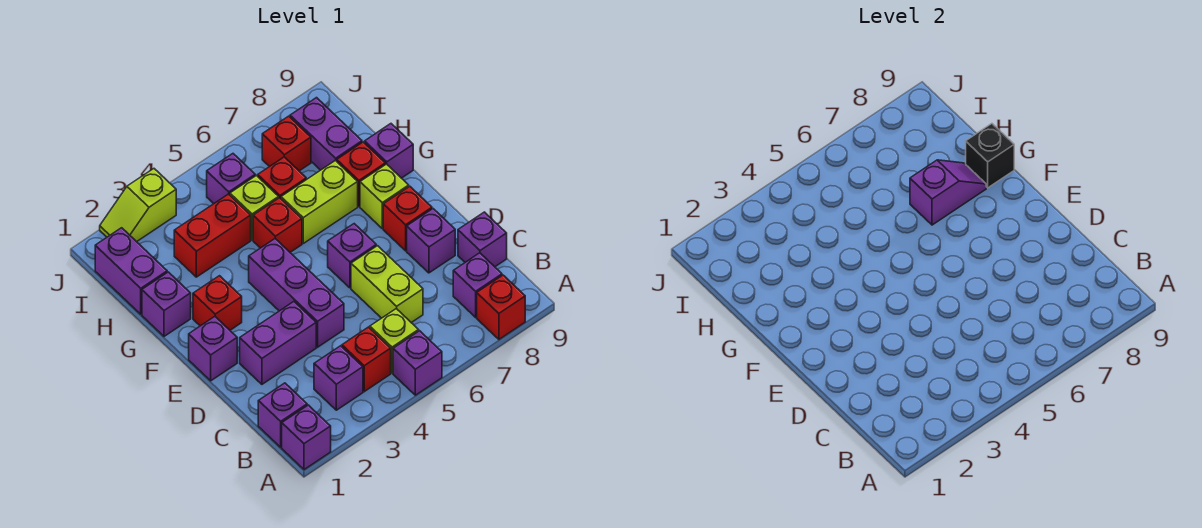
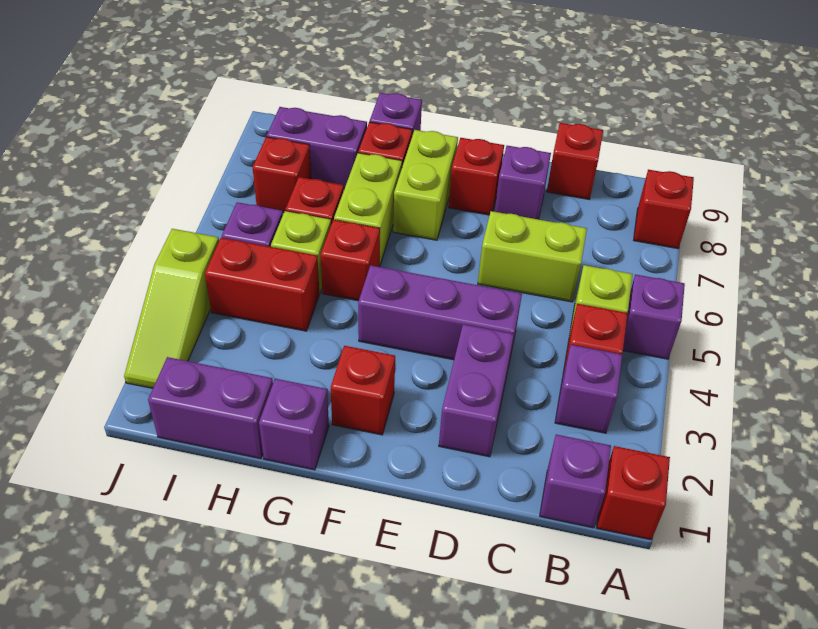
purple 1x1 brick [282,405,331,470] -> red 1x1 brick [597,446,670,540]
purple 1x1 brick [453,253,502,317] -> none
purple 1x1 brick [458,212,507,267] -> red 1x1 brick [547,123,603,199]
purple 1x1 brick [189,317,237,381] -> none
purple 1x1 brick [328,224,376,288] -> none
lime 1x1 brick [360,164,409,228] -> lime 1x2 brick [393,130,458,240]
purple 1x2 slope [910,160,986,225] -> none
black 1x1 brick [966,124,1014,188] -> none
red 1x2 brick [174,194,251,277] -> red 1x2 brick turned to [205,238,319,331]
lime 1x2 slope [100,169,176,242] -> lime 1x3 slope [124,229,219,388]

